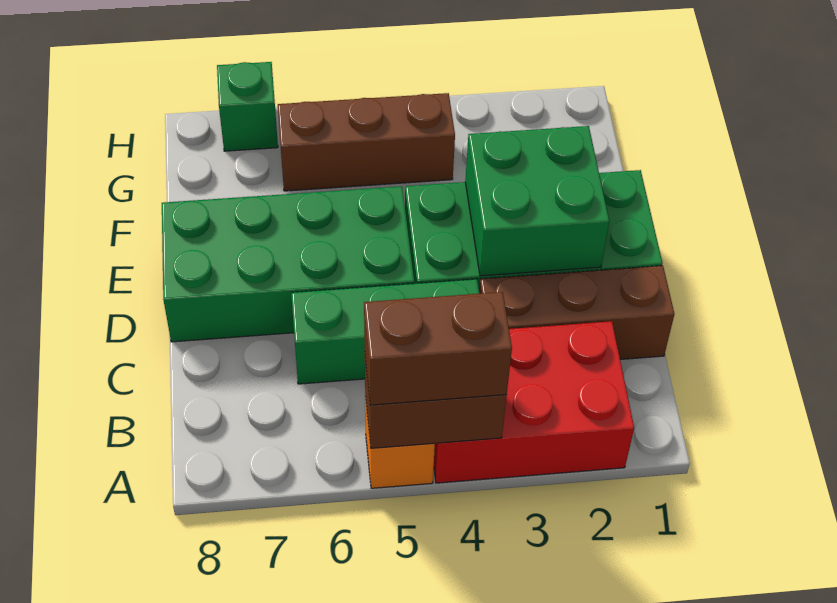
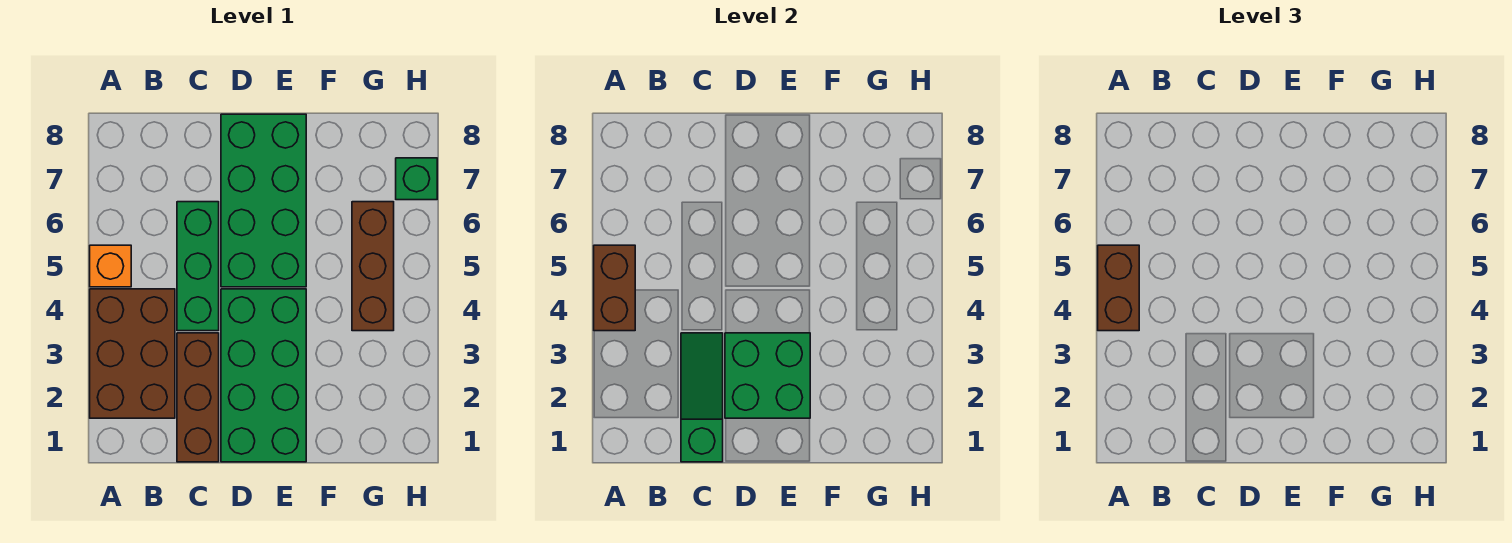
red 2x3 brick [434,321,634,483] -> brown 2x3 brick [90,289,175,418]
none -> green 1x3 slope [681,333,723,462]

